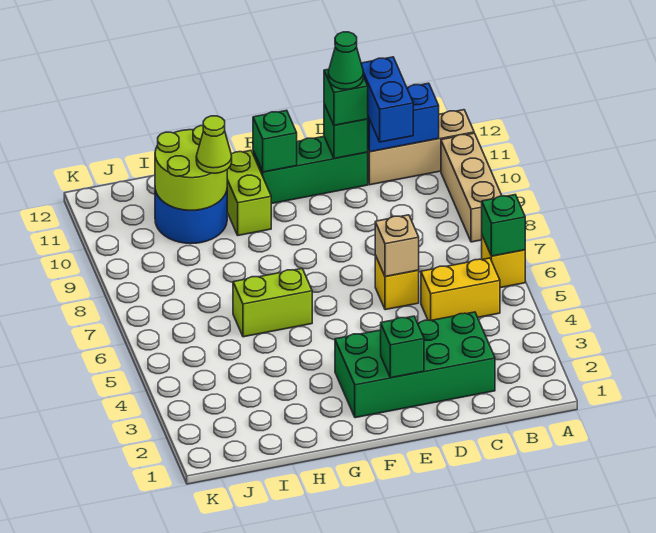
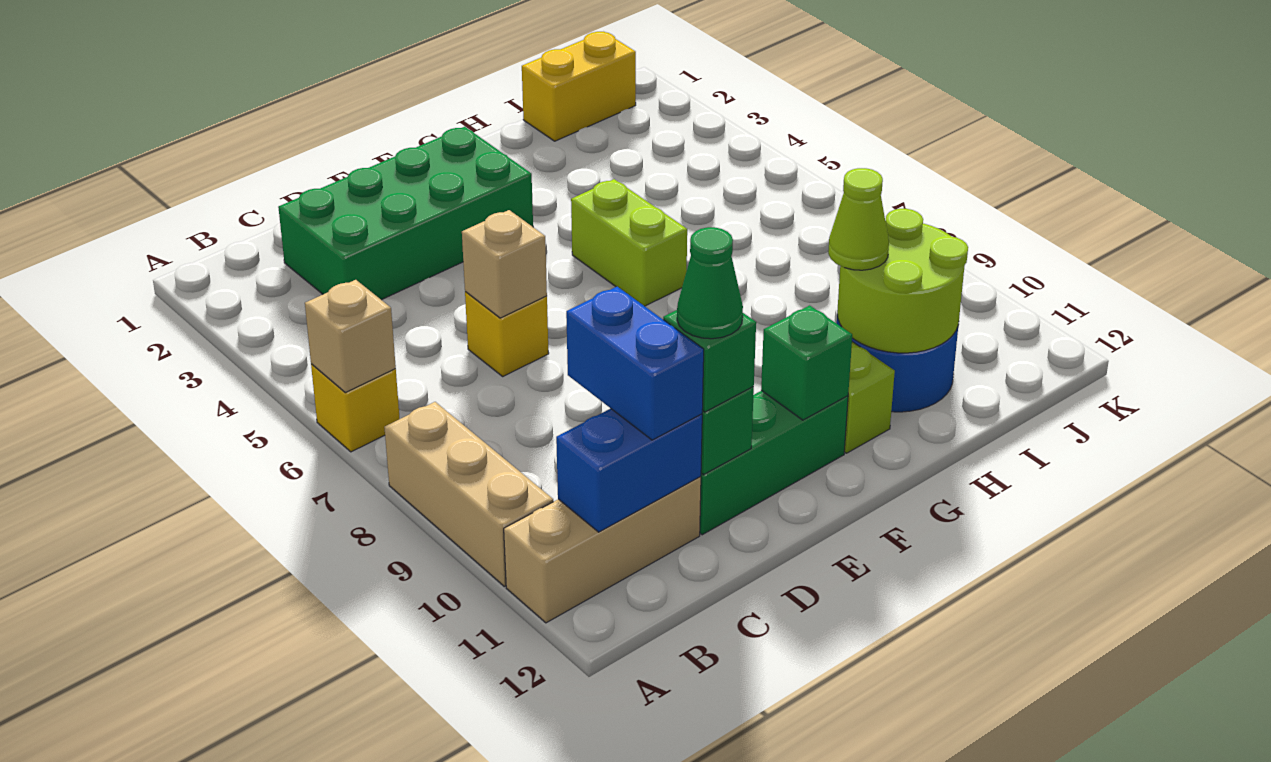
green 1x1 brick [482,195,525,256] -> tan 1x1 brick [305,280,396,393]
yellow 1x2 brick [421,258,500,320] -> yellow 1x2 brick moved to [522,32,636,141]
green 1x1 brick [381,316,424,378] -> none
lime 1x2 brick [233,268,312,337] -> lime 1x2 brick turned to [571,179,687,306]

